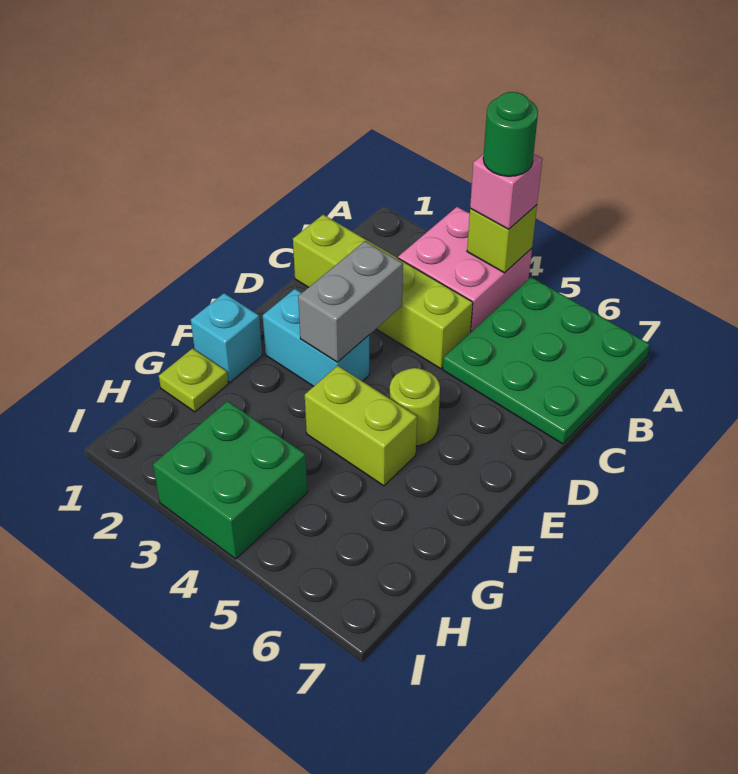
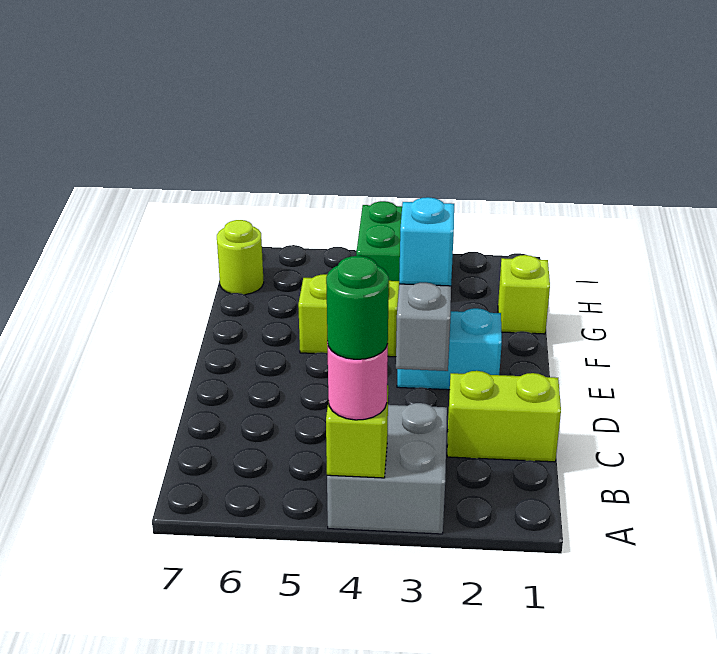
pink 2x2 brick [398,207,532,332] -> grey 2x2 brick [327,403,447,534]
pink 1x1 brick [470,154,542,229] -> pink 1x1 round brick [327,342,388,420]
green 3x3 plate [443,277,650,444] -> none
lime 1x4 brick [293,215,473,369] -> lime 1x2 brick [447,371,561,462]
lime 1x1 round brick [390,368,440,446] -> lime 1x1 round brick moved to [217,220,264,295]
cyan 1x1 brick [191,293,262,382] -> cyan 1x1 brick moved to [399,197,454,286]
lime 1x1 plate [159,348,228,412] -> lime 1x1 brick [498,255,550,334]

